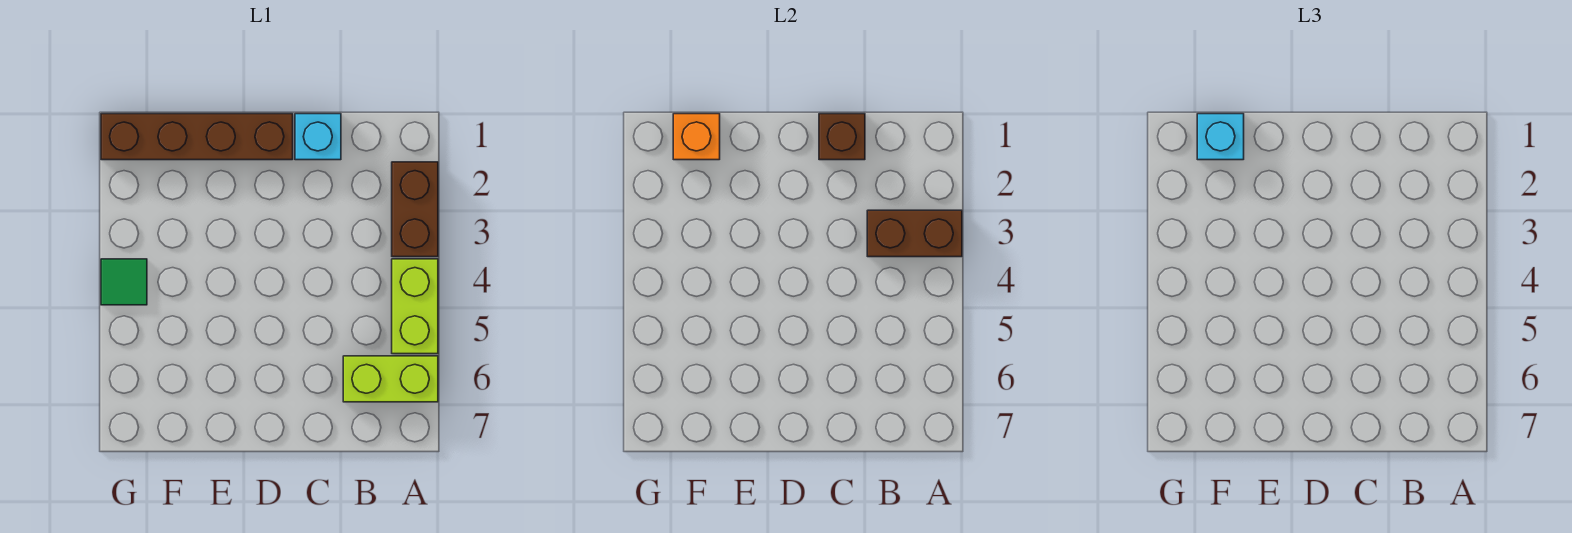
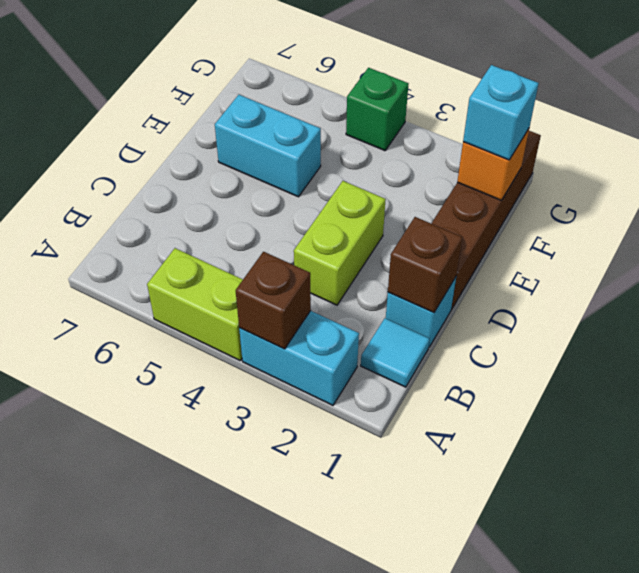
brown 1x2 brick [392,162,438,257] -> cyan 1x2 brick [239,311,359,405]
brown 1x2 brick [867,210,962,257] -> brown 1x1 brick [236,252,311,349]
lime 1x2 brick [343,356,438,402] -> lime 1x2 brick moved to [294,181,386,305]
none -> cyan 1x1 tile [361,318,430,387]
none -> cyan 1x2 brick [215,95,321,197]
green 1x1 tile [101,259,147,305] -> green 1x1 brick [346,68,408,151]

